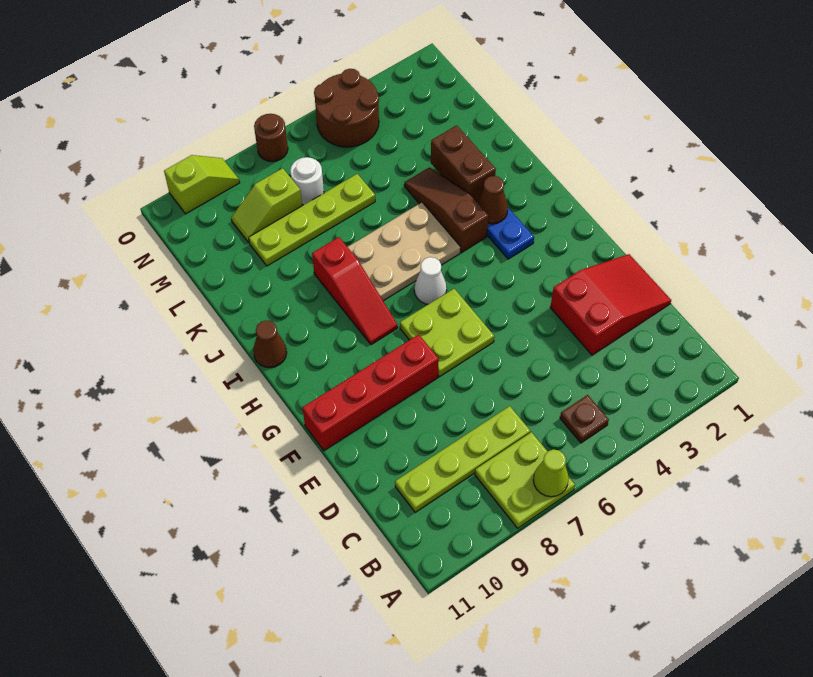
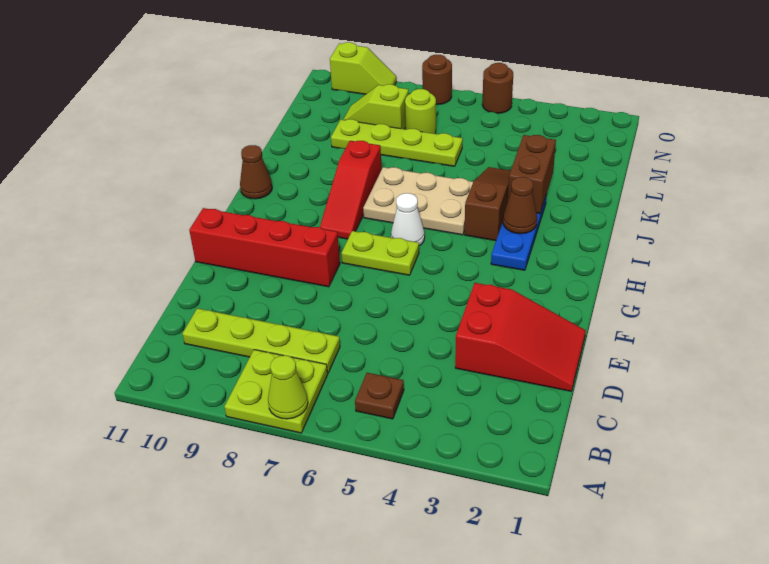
lime 2x2 plate [400,289,494,377] -> lime 1x2 plate [341,231,419,275]
white 1x1 round brick [290,157,324,205] -> lime 1x1 round brick [405,89,436,134]
brown 2x2 round brick [314,69,379,147] -> brown 1x1 round brick [482,63,513,113]

